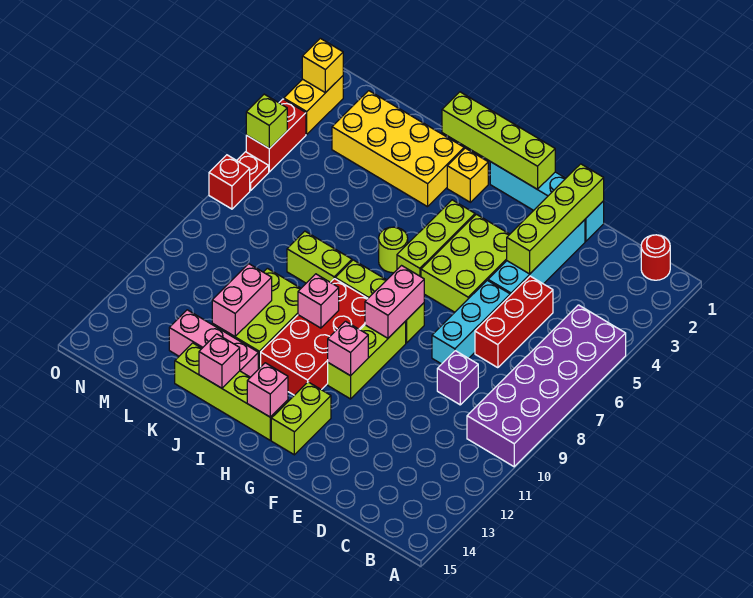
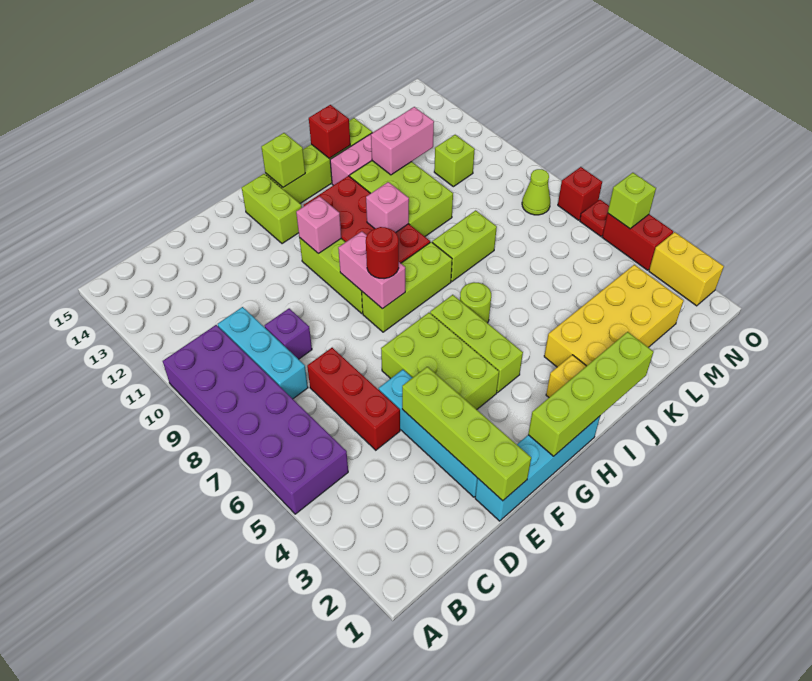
red 1x1 round brick [641,235,670,280] -> red 1x1 round brick moved to [366,227,399,279]
cyan 1x3 brick [432,280,510,364] -> cyan 1x3 brick moved to [218,307,308,399]
pink 1x1 brick [247,363,288,417] -> lime 1x1 brick [262,133,305,187]
pink 1x1 brick [199,334,240,388] -> red 1x1 brick [309,105,350,158]
pink 1x2 brick [212,264,272,336] -> pink 1x2 brick turned to [371,107,434,175]
none -> lime 1x1 brick [434,135,475,187]
none -> lime 1x1 cone [522,169,550,215]
yellow 1x1 brick [302,38,343,93] -> none

